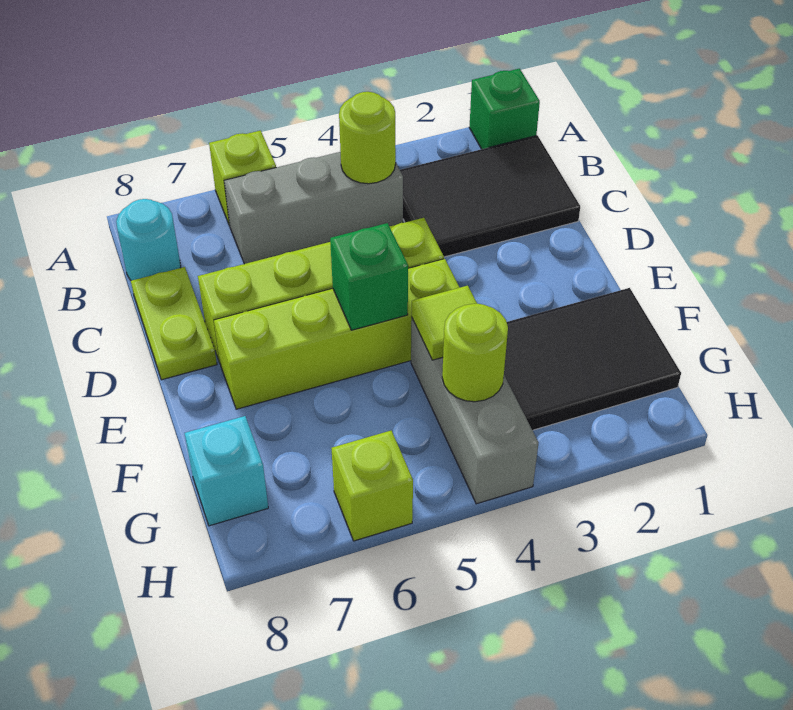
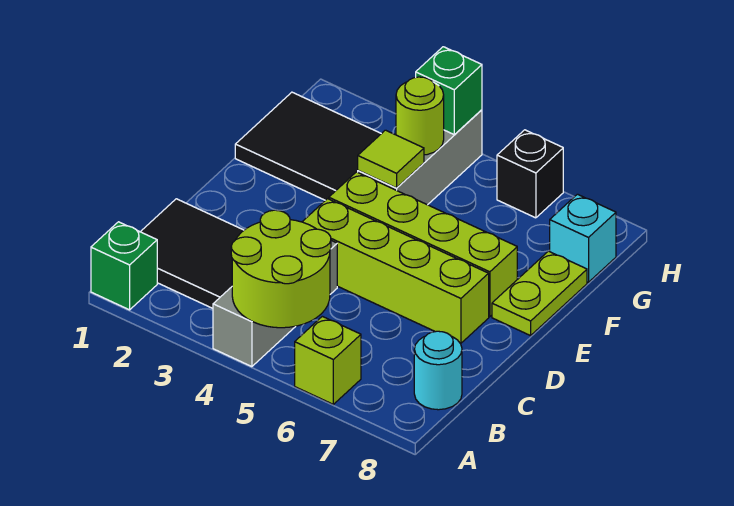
grey 1x3 brick [224,152,403,264] -> grey 1x3 brick turned to [213,240,337,367]
lime 1x1 round brick [339,92,396,184] -> lime 2x2 round brick [231,210,331,328]
lime 1x2 plate [131,267,217,380] -> lime 1x2 plate moved to [492,251,587,336]
green 1x1 brick [330,223,408,330] -> green 1x1 brick moved to [416,47,482,134]
lime 1x1 brick [332,431,413,541] -> black 1x1 brick [497,130,563,218]

